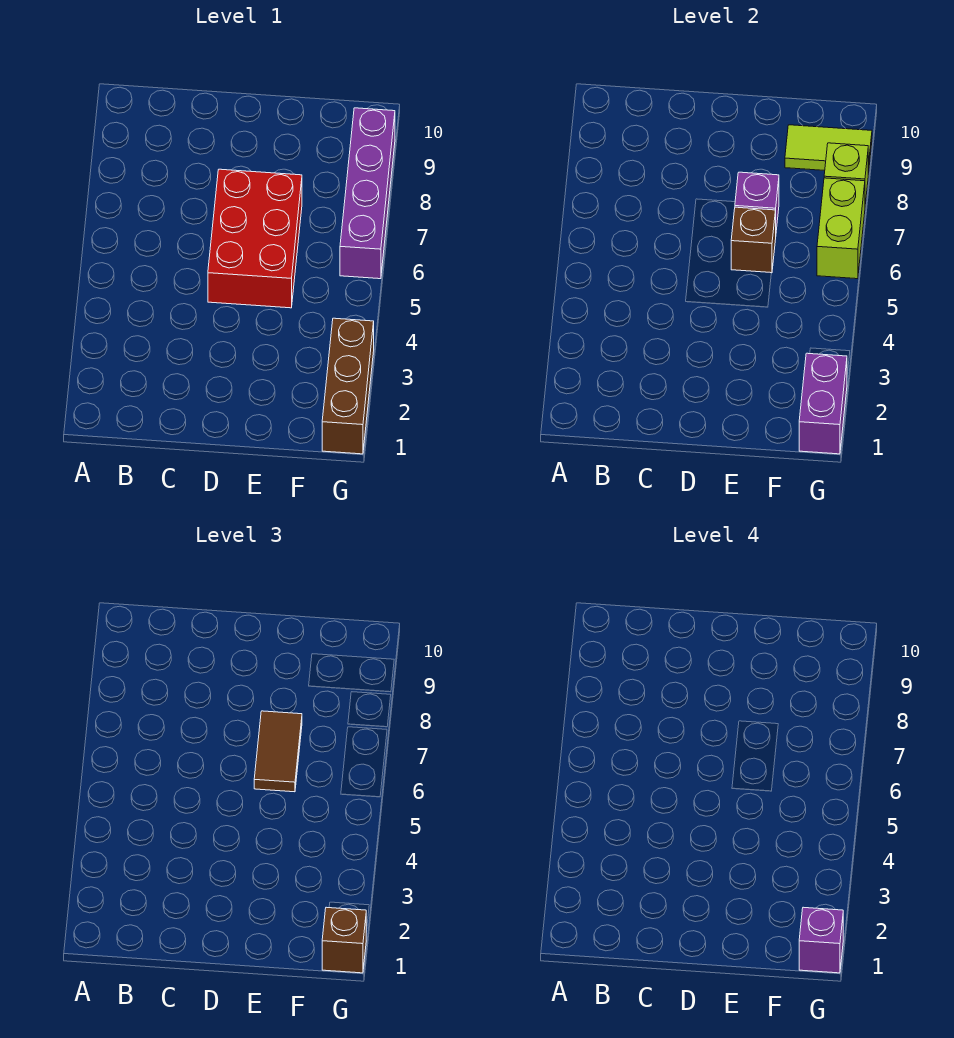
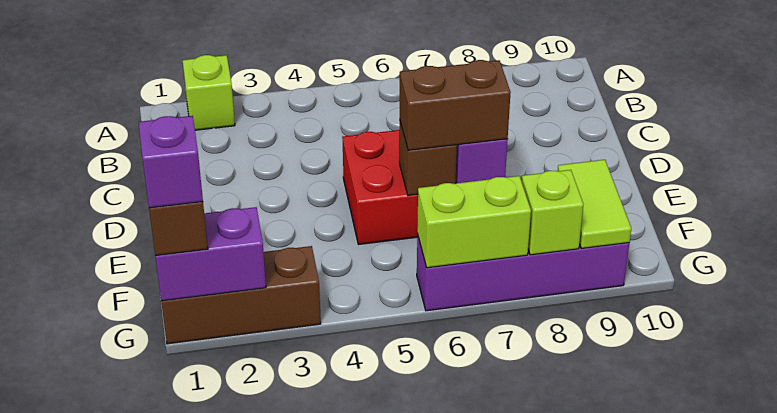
none -> lime 1x1 brick [183,55,235,130]
brown 1x2 tile [254,711,302,792] -> brown 1x2 brick [400,60,511,150]

